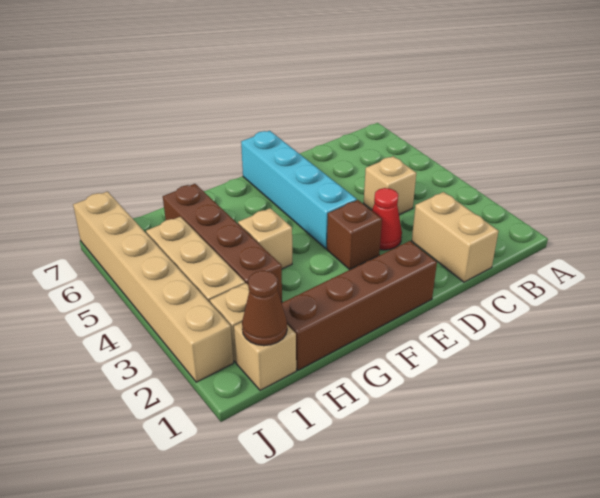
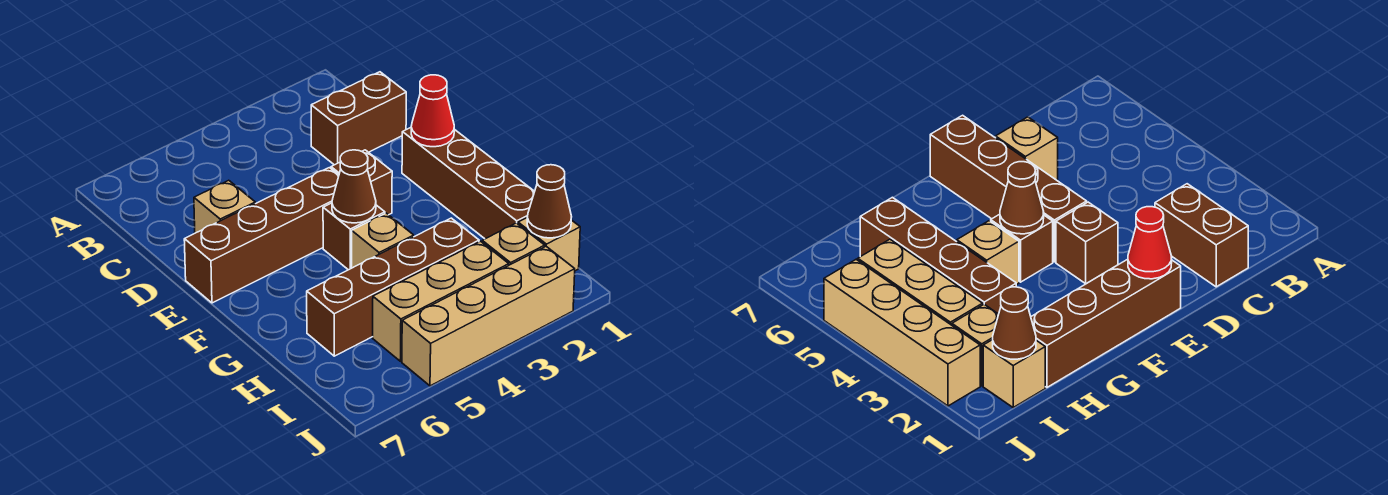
tan 1x2 brick [412,192,499,282] -> brown 1x2 brick [311,72,406,165]
tan 1x1 brick [364,156,416,215] -> tan 1x1 brick moved to [194,180,255,233]
red 1x1 cone [372,188,402,250] -> red 1x1 cone moved to [411,75,454,147]
cyan 1x4 brick [241,131,357,249] -> brown 1x4 brick [184,168,339,303]
none -> brown 1x1 brick [323,203,385,270]
none -> brown 1x1 cone [332,150,376,223]
tan 1x6 brick [73,192,233,382] -> tan 1x4 brick [402,247,575,386]

